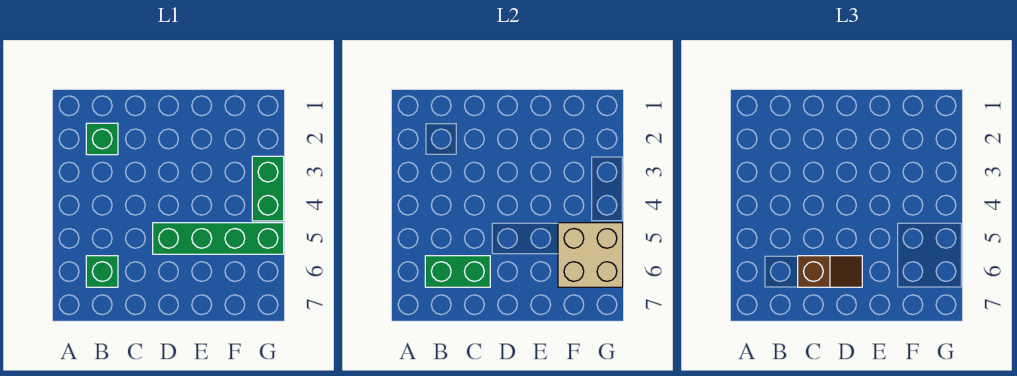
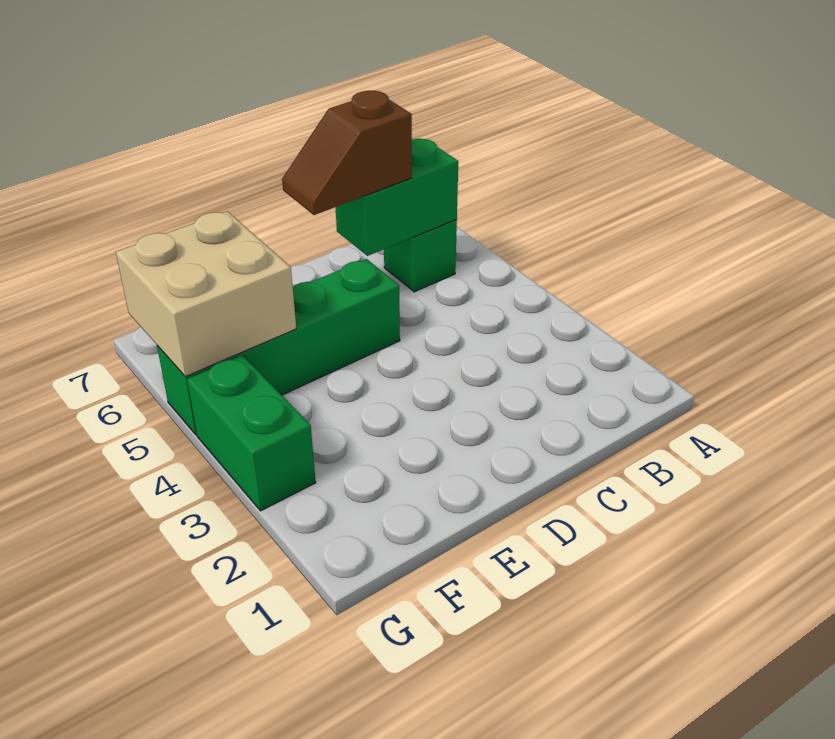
green 1x1 brick [86,123,118,155] -> none

